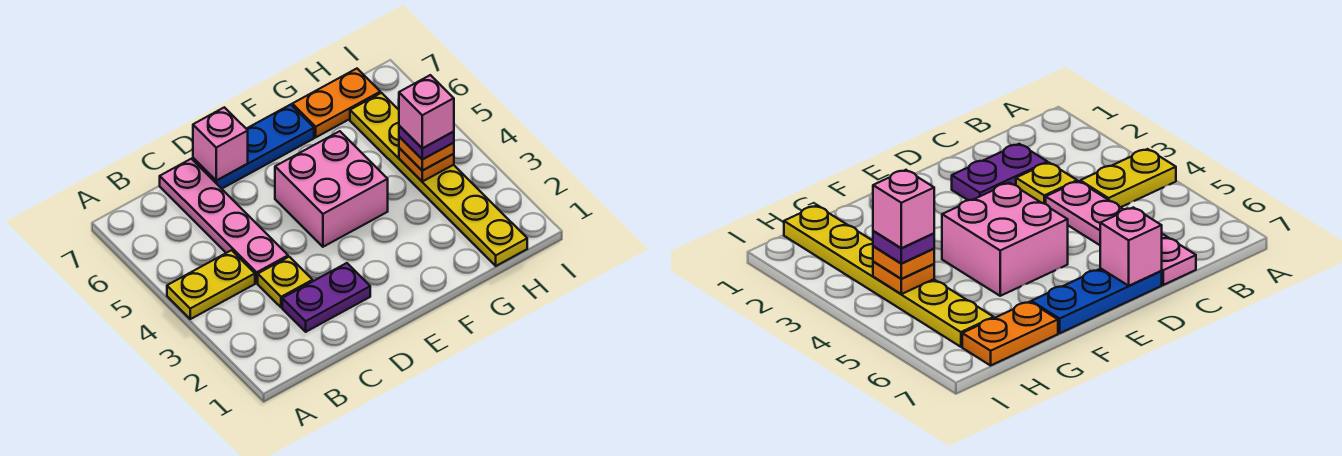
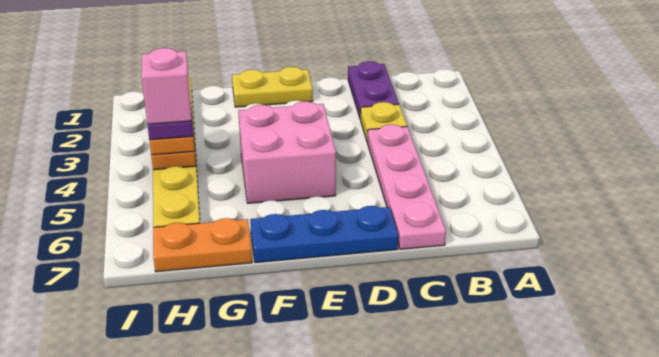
yellow 1x2 plate [167,250,255,319] -> yellow 1x2 plate moved to [232,67,313,107]
purple 1x2 plate [282,263,370,332] -> purple 1x2 plate turned to [348,61,399,119]
pink 1x1 brick [193,107,248,181] -> none

